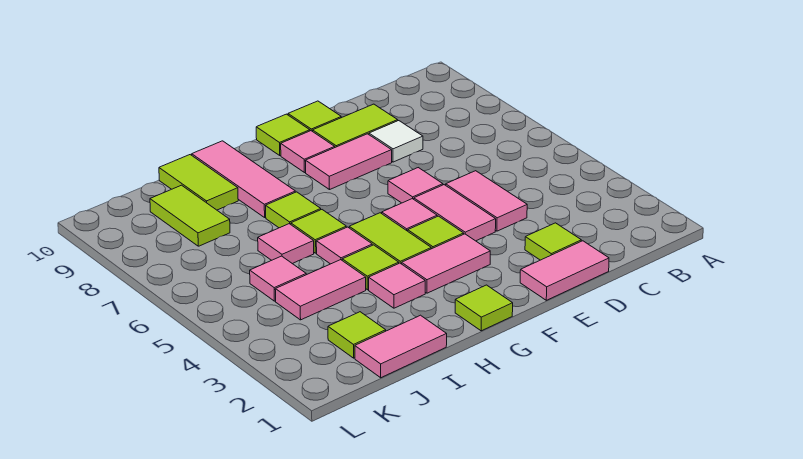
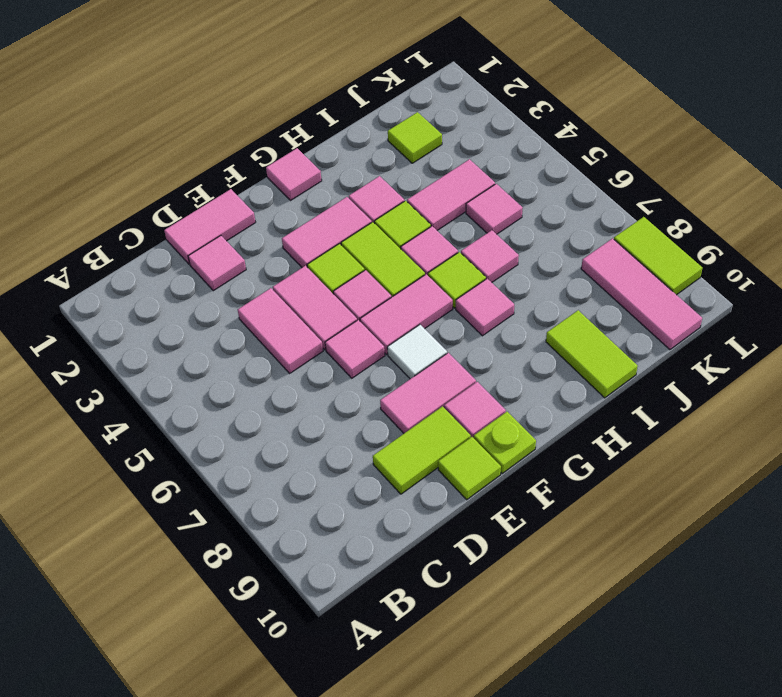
lime 1x1 tile [525,223,581,260] -> pink 1x1 tile [188,236,246,291]
white 1x1 tile [369,121,423,162] -> white 1x1 tile moved to [387,325,447,379]
lime 1x1 tile [256,114,310,155] -> lime 1x1 plate [474,412,536,473]
lime 1x1 tile [455,285,513,331] -> pink 1x1 tile [266,148,322,201]
lime 1x1 tile [266,192,321,228] -> pink 1x1 tile [456,279,514,336]
pink 1x3 tile [192,141,295,217] -> pink 1x3 tile moved to [581,238,702,349]
pink 1x2 tile [355,315,447,378] -> pink 1x2 tile moved to [360,274,453,354]
lime 1x2 tile [150,185,230,246] -> lime 1x2 tile moved to [614,217,702,295]

